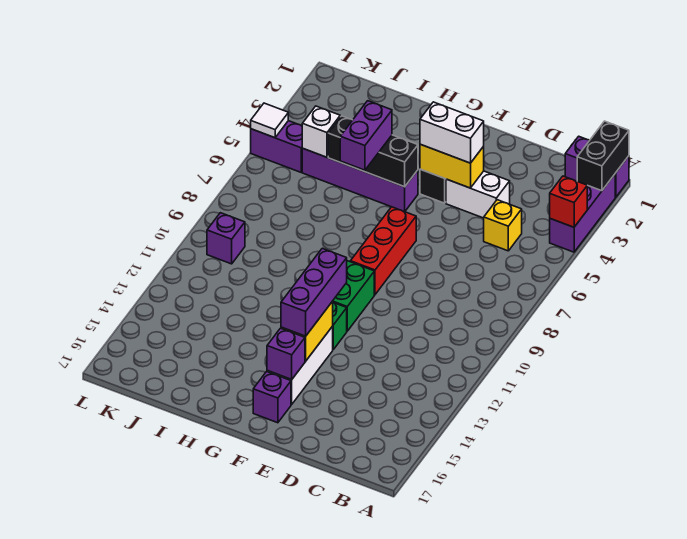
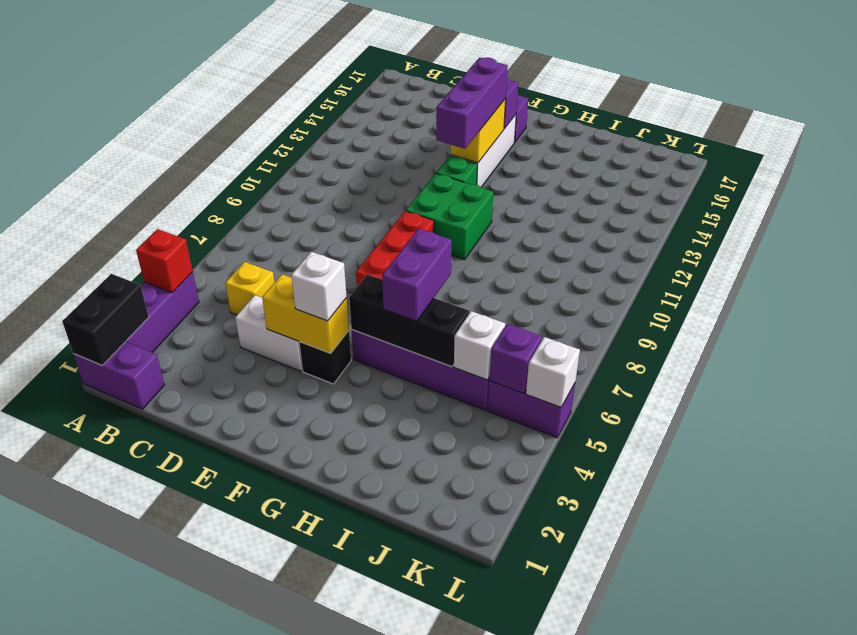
white 1x2 brick [420,102,484,163] -> white 1x1 brick [291,252,347,321]
purple 1x1 brick [207,213,245,264] -> purple 1x1 brick moved to [489,324,542,394]
white 1x1 tile [251,103,288,138] -> white 1x1 brick [526,337,580,407]

